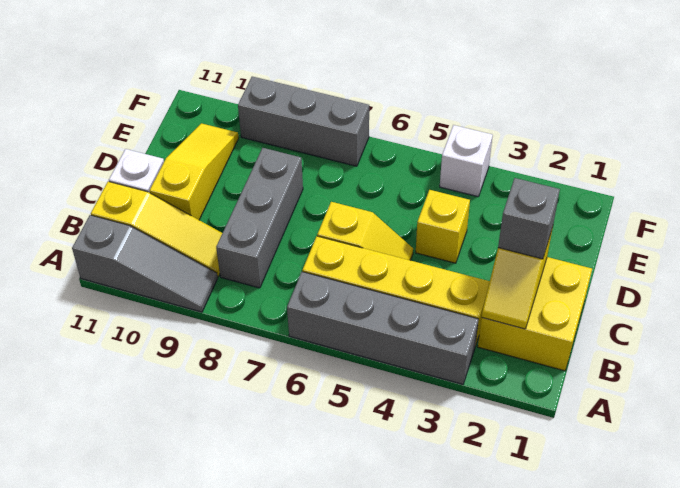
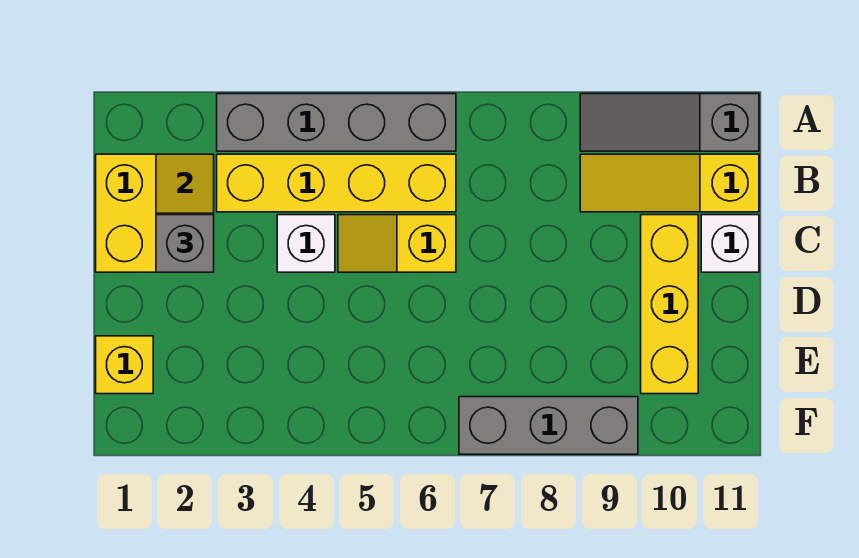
grey 1x3 brick [216,148,303,288] -> none
yellow 1x3 slope [150,123,239,220] -> yellow 1x3 brick [641,215,698,394]
yellow 1x1 brick [416,190,470,263] -> yellow 1x1 brick moved to [96,336,153,394]
white 1x1 brick [440,125,493,197] -> white 1x1 brick moved to [277,215,335,272]

